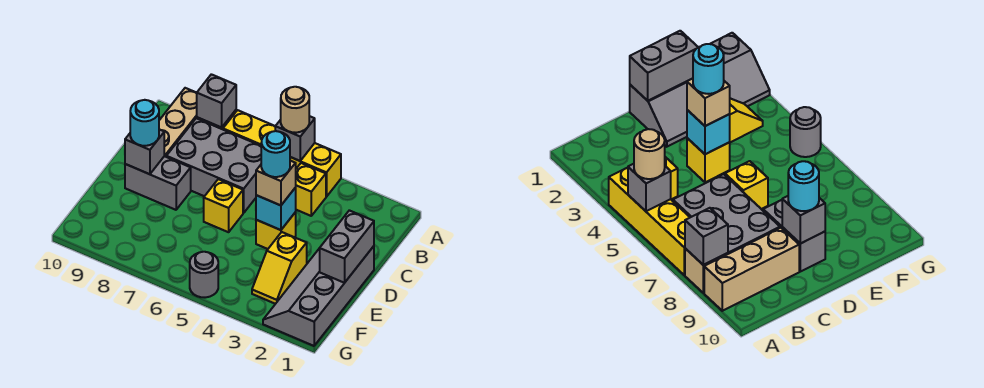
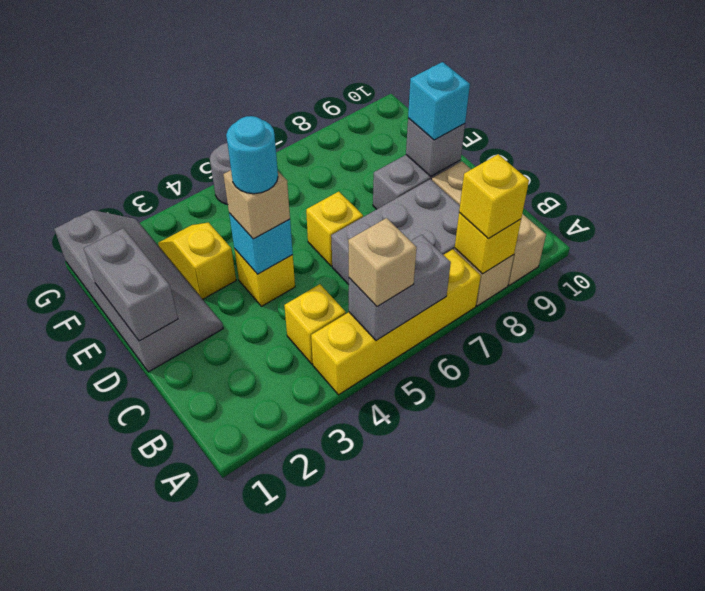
grey 1x1 brick [275,116,315,161] -> grey 1x2 brick [349,235,451,340]
tan 1x1 round brick [281,87,309,133] -> tan 1x1 brick [348,218,417,307]
grey 1x1 brick [197,74,236,128] -> yellow 1x1 brick [455,213,521,274]
none -> yellow 1x1 brick [459,154,529,239]
cyan 1x1 round brick [130,100,159,146] -> cyan 1x1 brick [408,62,470,140]

